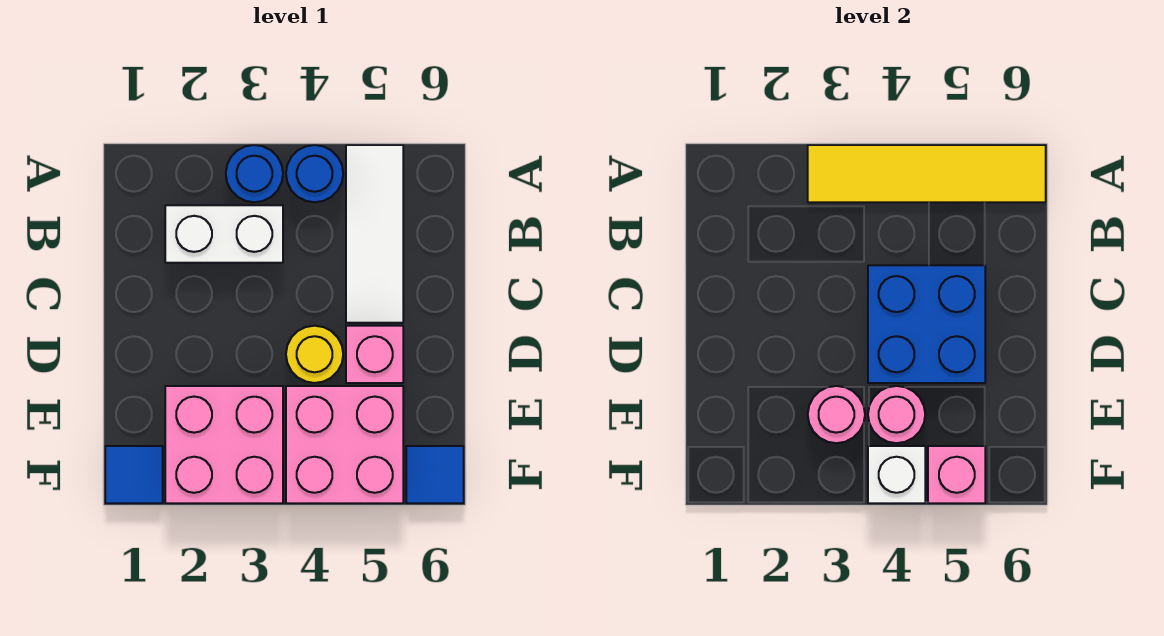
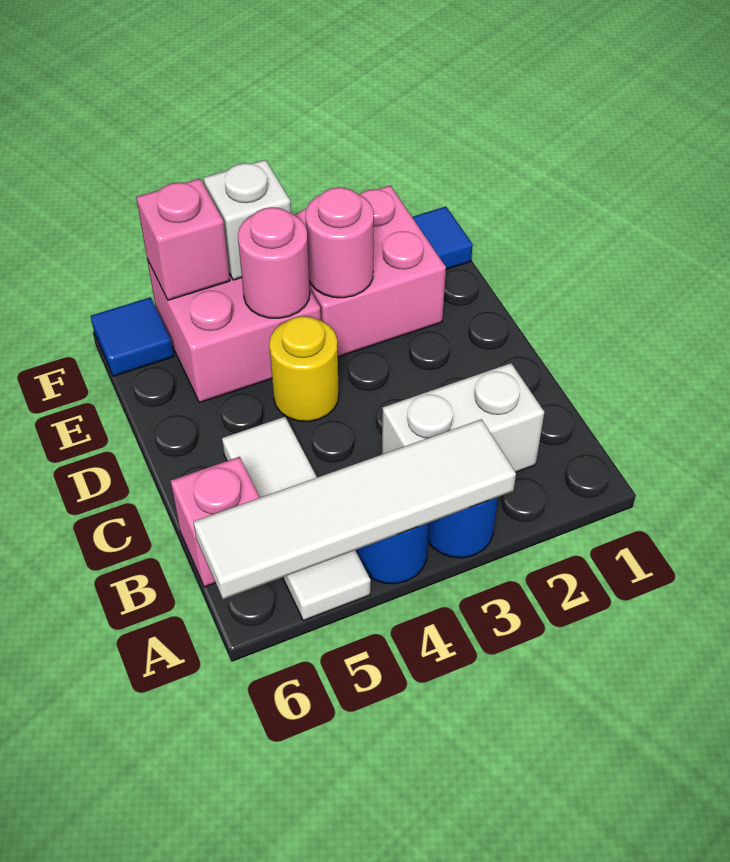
yellow 1x4 tile [808,145,1046,202] -> white 1x4 tile [193,419,516,599]
blue 2x2 brick [868,265,985,383] -> none
pink 1x1 brick [346,326,403,383] -> pink 1x1 brick moved to [171,457,260,587]

